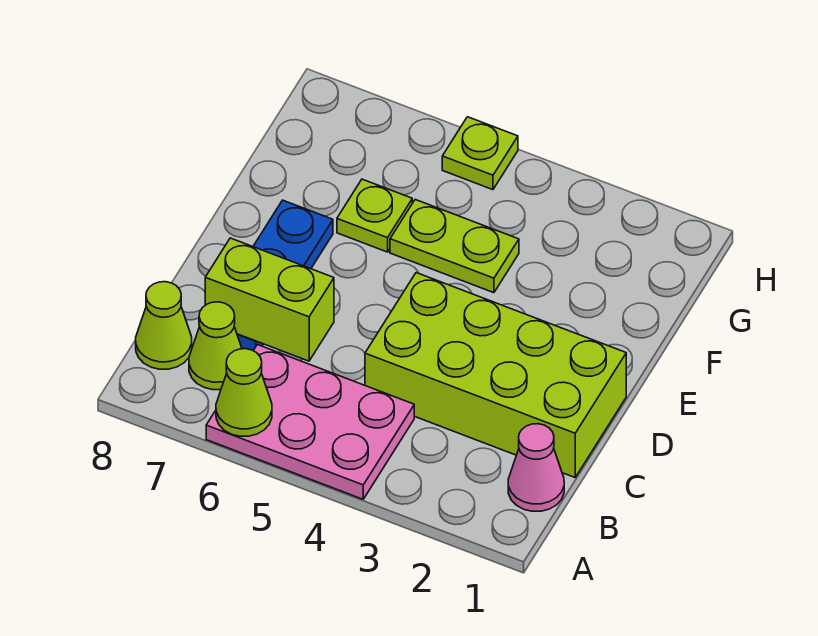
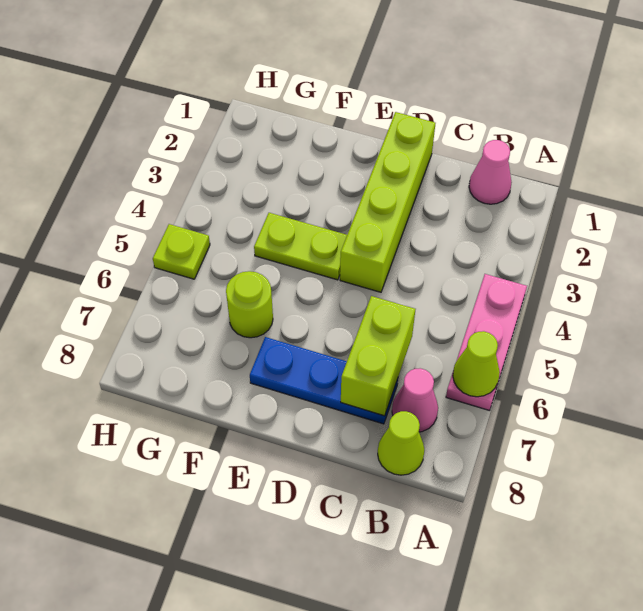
pink 2x3 plate [206,345,414,499] -> pink 1x3 plate [446,274,527,411]
lime 1x1 cone [189,302,242,390] -> pink 1x1 cone [392,368,438,432]
lime 2x4 brick [365,273,626,477] -> lime 1x4 brick [340,112,435,292]
lime 1x2 plate [390,200,519,293] -> lime 1x2 plate turned to [254,213,347,280]
lime 1x1 plate [337,179,412,252] -> lime 1x1 round brick [226,271,273,338]

